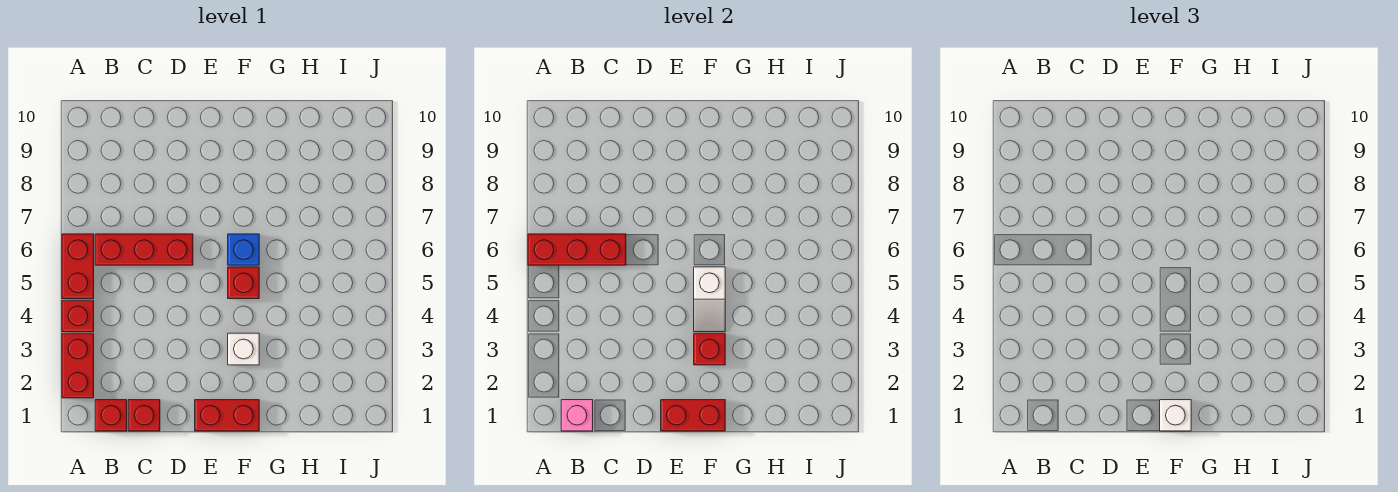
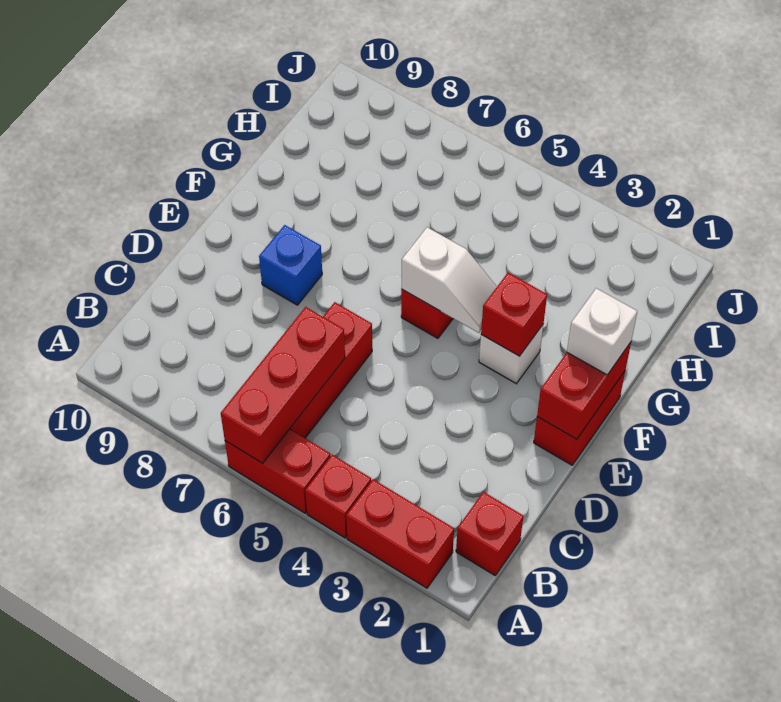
pink 1x1 brick [561,400,593,431] -> none
red 1x1 brick [128,400,160,431] -> none
blue 1x1 brick [228,234,259,265] -> blue 1x1 brick moved to [259,225,322,305]

